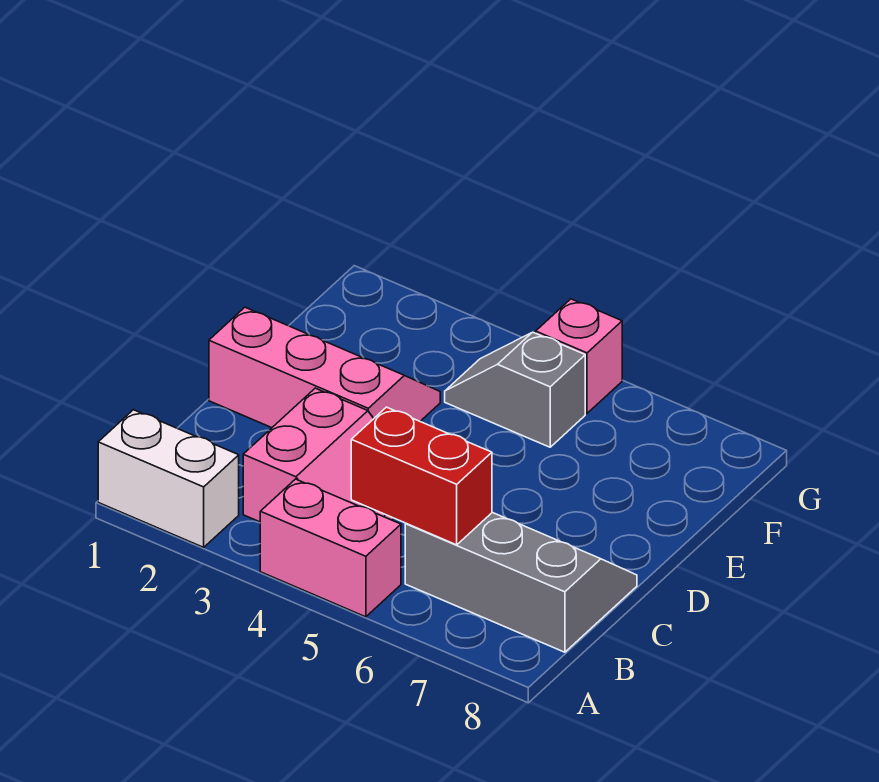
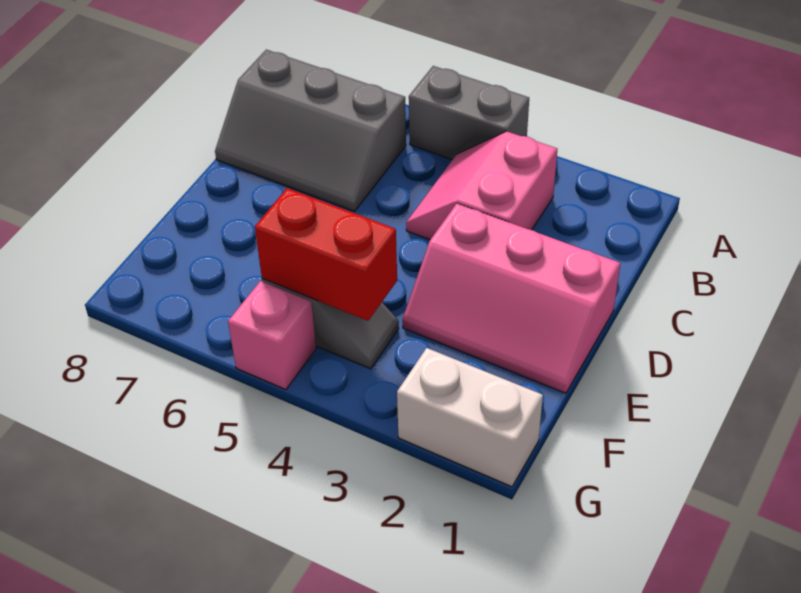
white 1x2 brick [98,410,239,547] -> white 1x2 brick moved to [397,348,543,487]
pink 1x2 brick [260,479,401,617] -> grey 1x2 brick [409,66,529,160]
red 1x2 brick [351,407,492,545] -> red 1x2 brick moved to [255,188,397,321]

